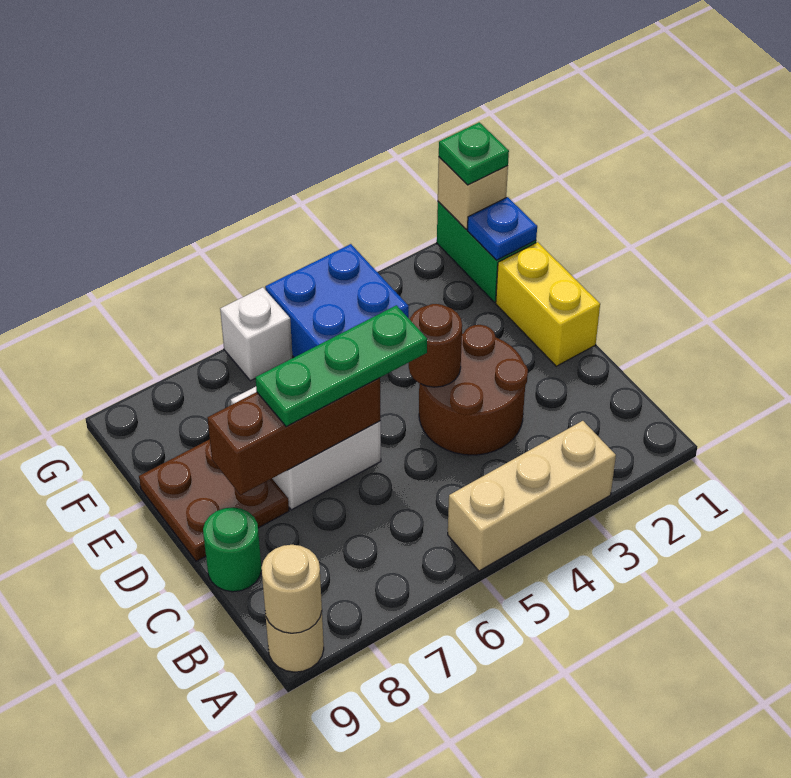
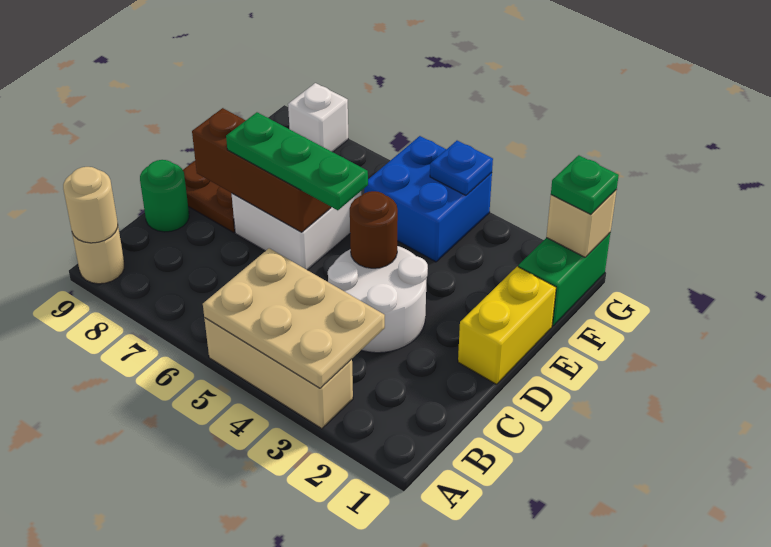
none -> tan 2x3 plate [203,248,385,388]
brown 2x2 round brick [419,325,528,455] -> white 2x2 round brick [328,246,428,353]
blue 1x1 plate [467,197,537,260] -> blue 1x1 plate moved to [430,141,493,195]
white 1x1 brick [220,287,293,381] -> white 1x1 brick moved to [288,83,348,152]

